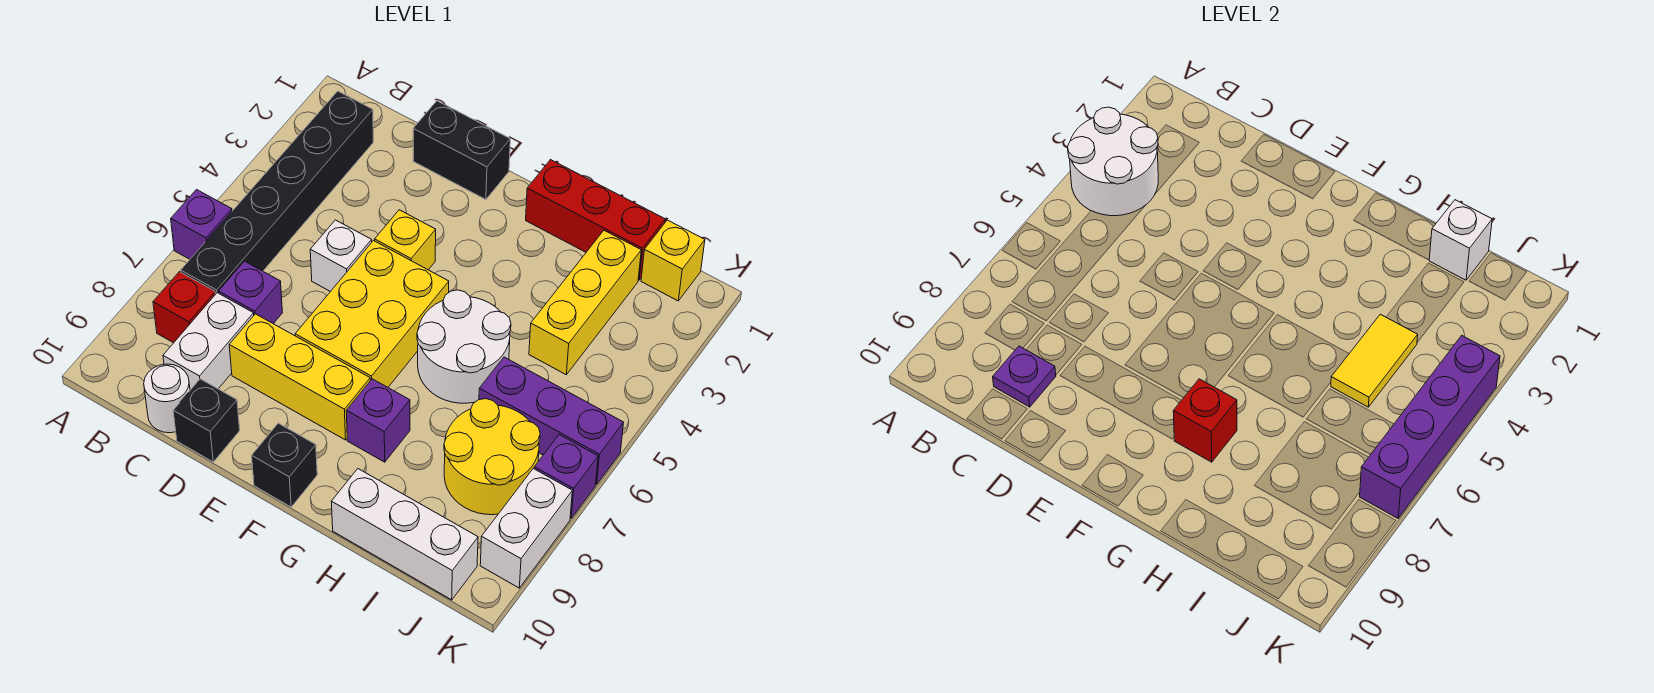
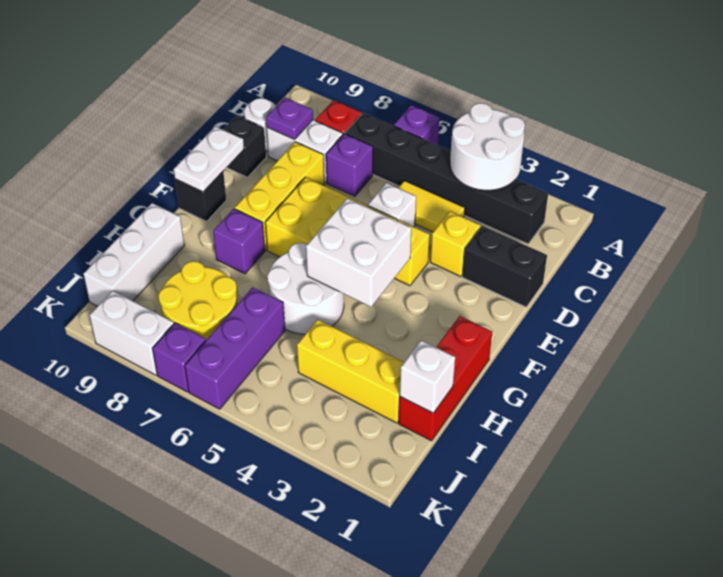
black 1x2 brick [413,101,510,200] -> black 1x2 brick turned to [462,226,547,307]
none -> white 1x2 plate [174,126,244,192]
none -> white 2x2 brick [306,198,411,307]
red 1x1 brick [1173,379,1237,462] -> none
yellow 1x2 tile [1331,314,1418,407] -> yellow 1x2 tile moved to [399,181,465,232]
yellow 1x1 brick [641,220,705,301] -> yellow 1x1 brick moved to [430,212,481,277]
purple 1x4 brick [1360,336,1500,518] -> none

